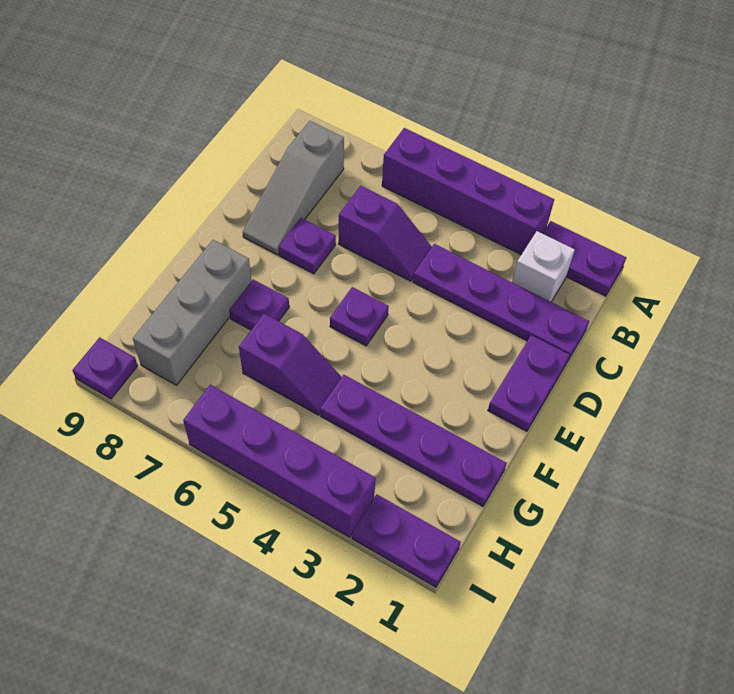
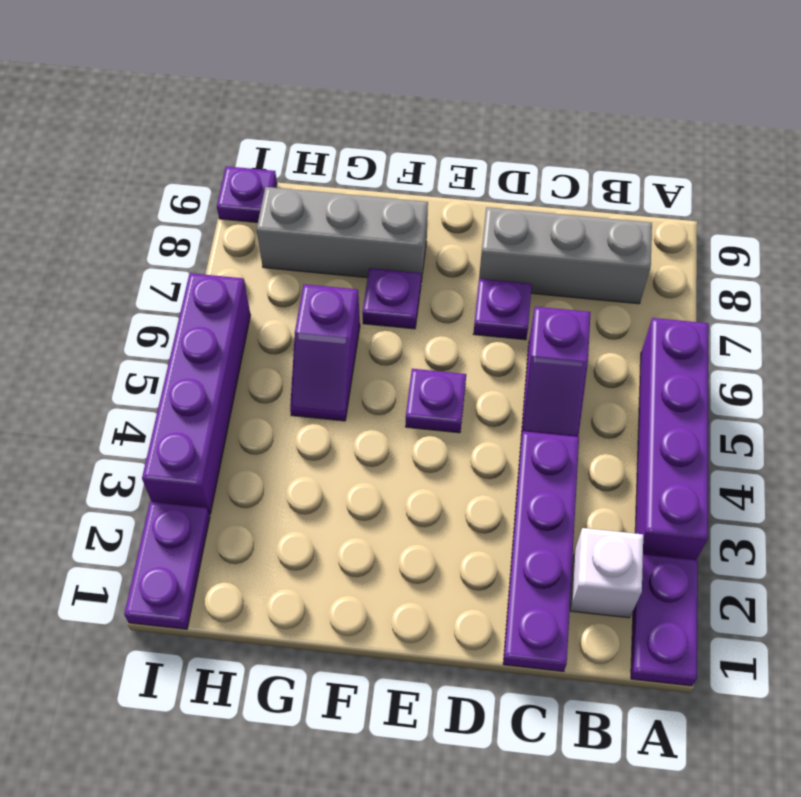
grey 1x3 slope [243,121,344,255] -> grey 1x3 brick [479,207,652,304]
purple 1x2 plate [488,335,570,431] -> none
purple 1x4 plate [320,375,507,506] -> none

